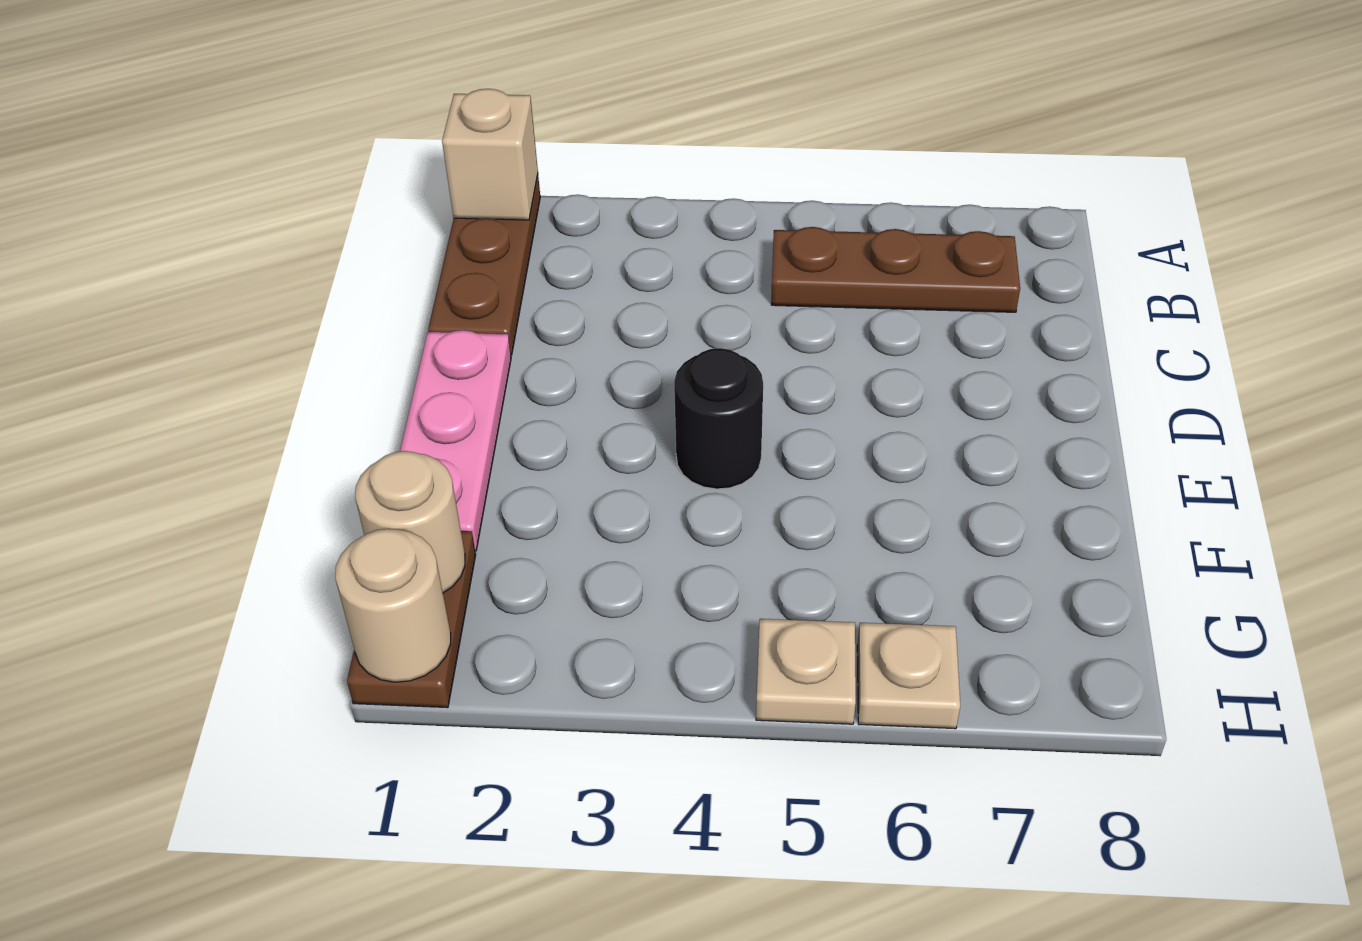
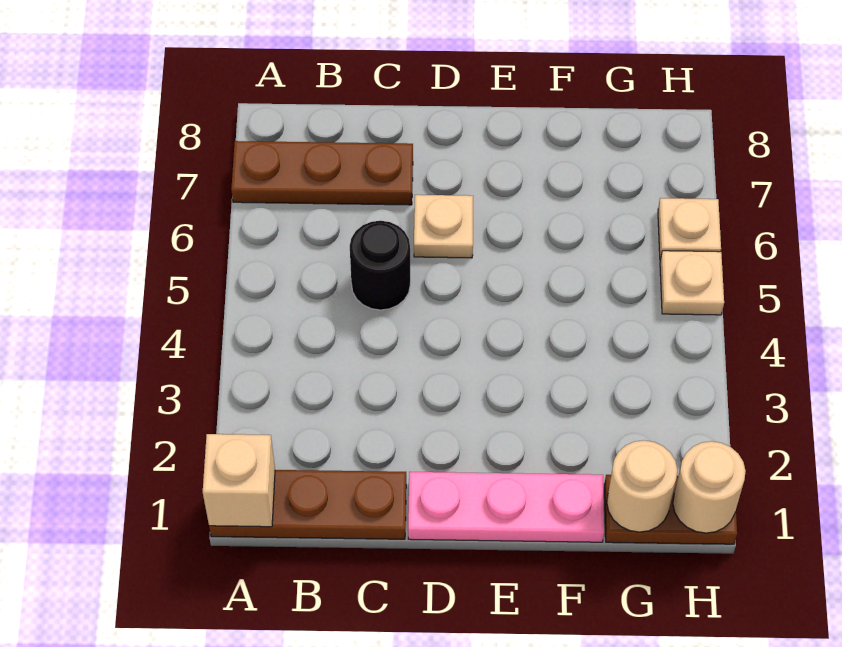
brown 1x3 plate [771,227,1020,312] -> brown 1x3 plate turned to [231,141,413,205]
none -> tan 1x1 plate [414,195,473,258]
black 1x1 round brick [674,348,763,489] -> black 1x1 round brick moved to [350,221,410,310]

